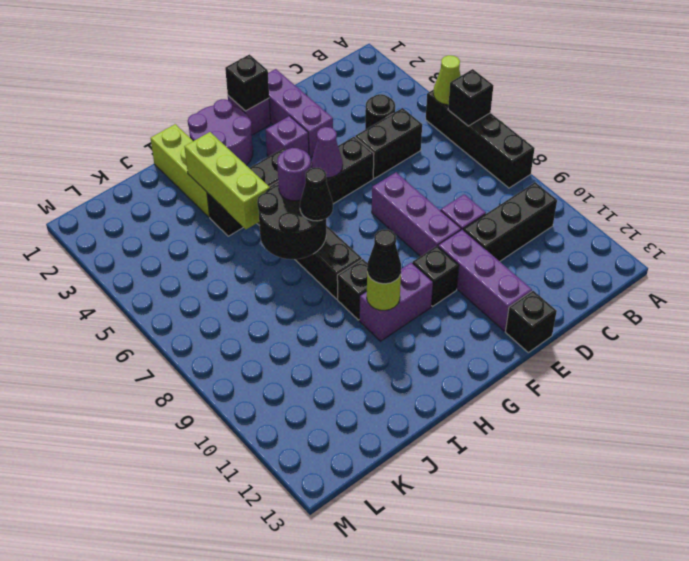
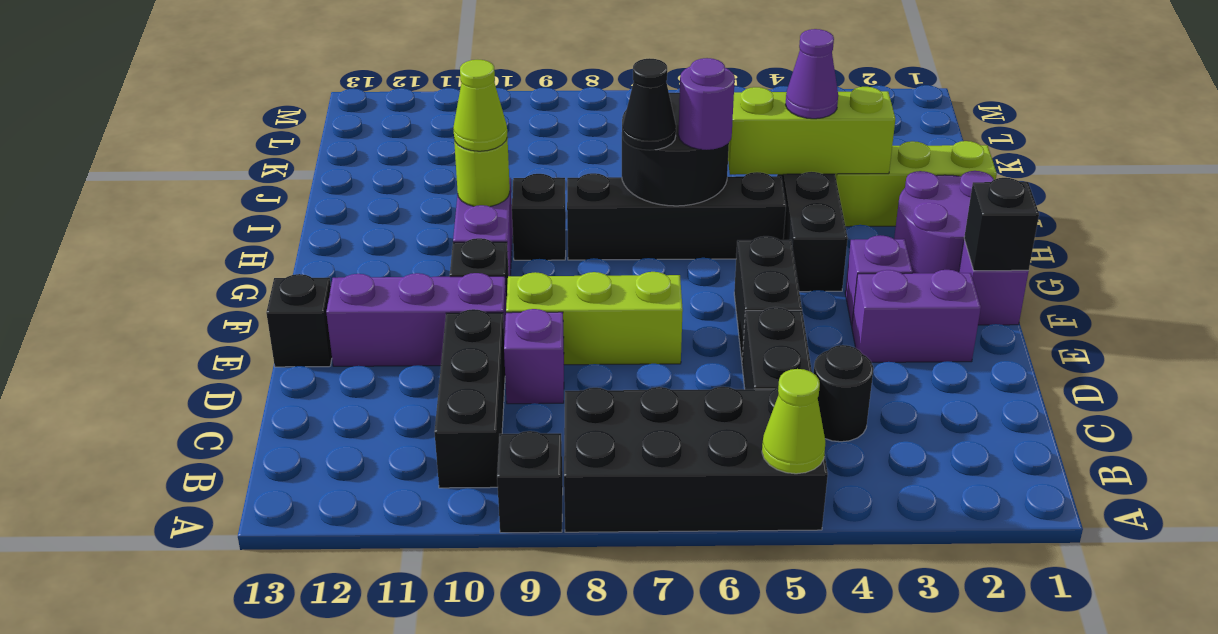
black 1x4 brick [426,90,535,188] -> black 2x4 brick [564,387,828,532]
black 1x1 brick [448,69,494,126] -> black 1x1 brick moved to [497,431,563,533]
purple 1x3 brick [268,69,333,158] -> purple 1x2 brick [852,270,981,362]
purple 1x3 brick [372,173,461,256] -> lime 1x3 brick [506,272,683,365]
purple 1x1 cone [312,127,343,178] -> purple 1x1 cone moved to [785,29,838,119]
black 1x1 cone [367,229,401,284] -> lime 1x1 cone [453,60,507,151]

